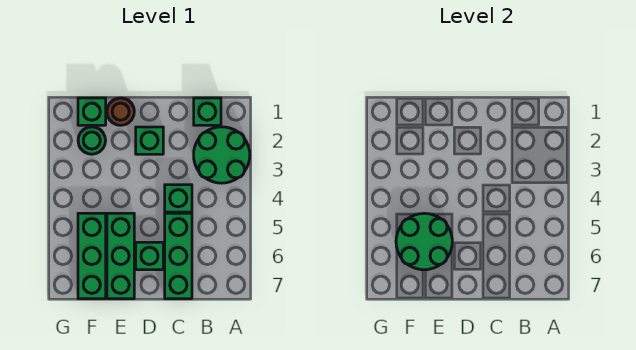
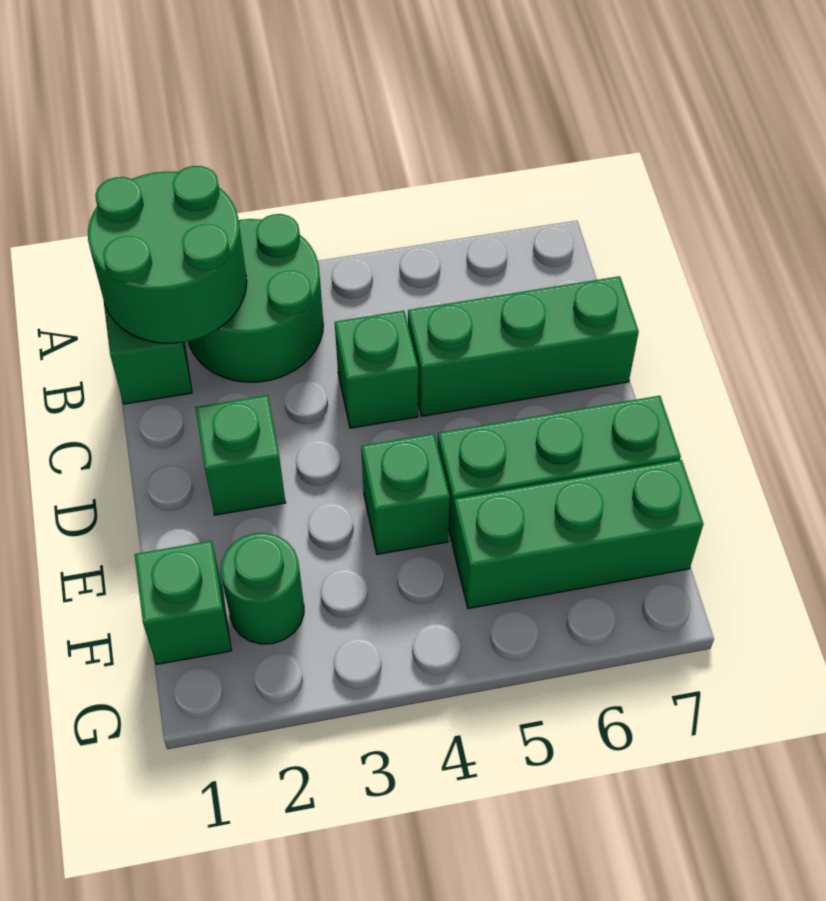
green 1x1 brick [136,242,163,270] -> green 1x1 brick moved to [361,434,450,554]
brown 1x1 round brick [107,98,134,125] -> none
green 2x2 round brick [396,213,452,270] -> green 2x2 round brick moved to [88,166,247,343]

